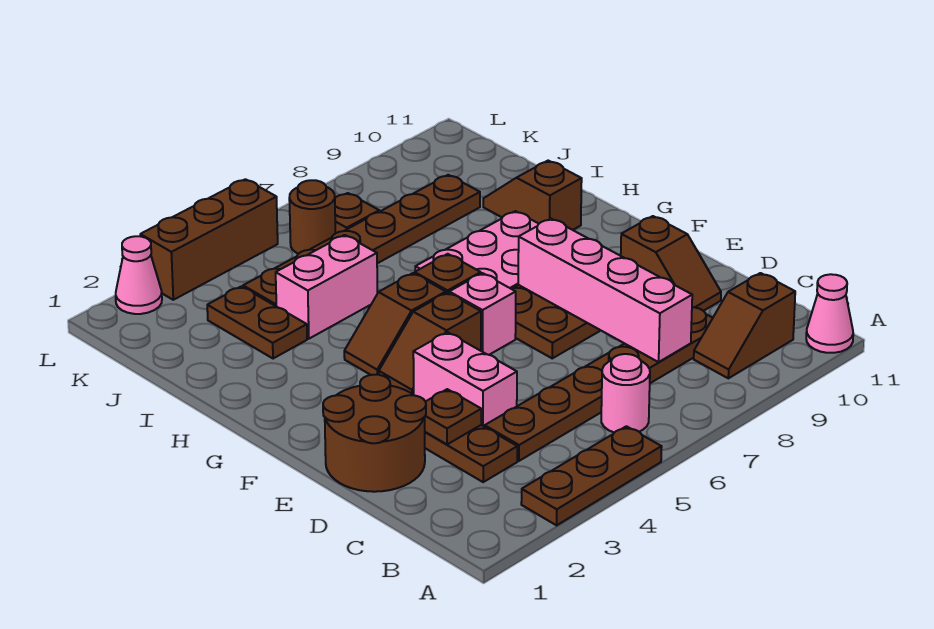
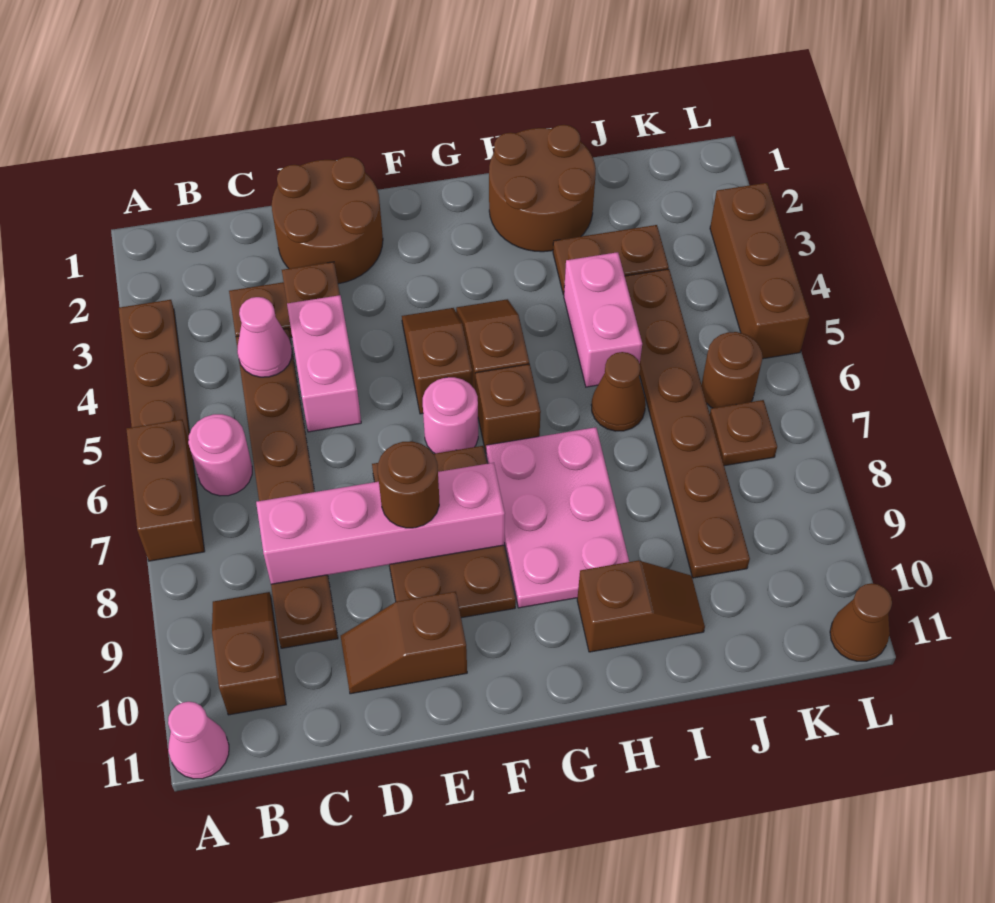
none -> brown 1x2 brick [126,420,205,561]
pink 1x2 brick [413,332,517,427] -> pink 1x2 brick turned to [287,295,361,432]
none -> brown 1x1 round brick [378,441,439,528]
pink 1x1 brick [449,273,516,355] -> pink 1x1 round brick [423,377,478,453]
none -> brown 2x2 round brick [489,125,596,252]
none -> brown 1x1 cone [591,352,646,431]
pink 1x1 cone [116,236,162,314] -> pink 1x1 cone moved to [237,297,292,377]
none -> brown 1x1 cone [830,583,892,661]

